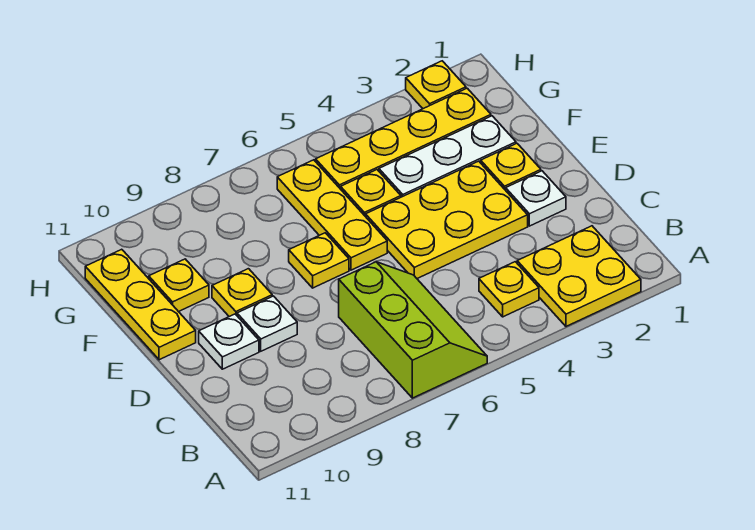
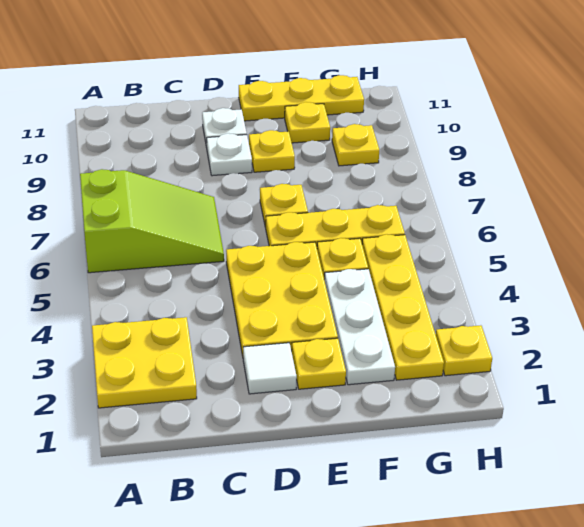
lime 2x3 slope [339,262,487,398] -> lime 2x3 slope turned to [80,169,224,273]
yellow 1x1 plate [479,262,539,317] -> yellow 1x1 plate moved to [332,124,379,166]
white 1x1 plate [506,171,566,226] -> white 1x1 tile [243,343,297,394]

